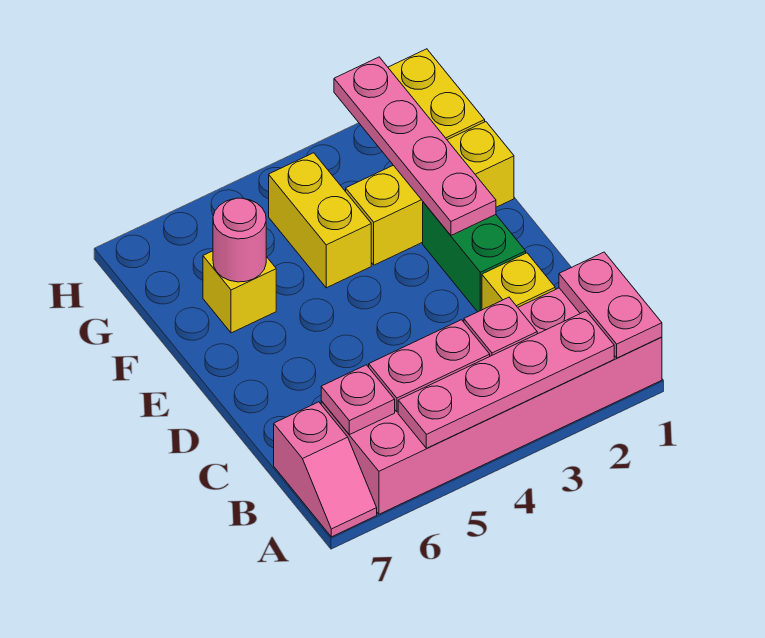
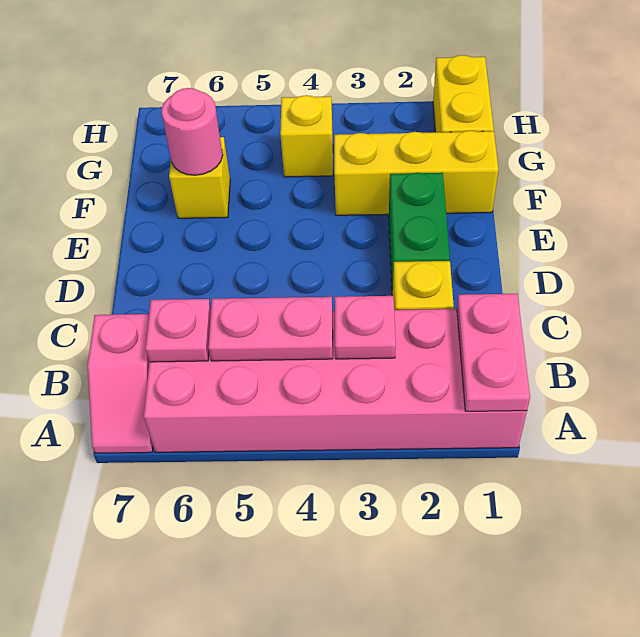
pink 1x4 plate [398,311,614,448] -> none
pink 1x4 plate [334,57,496,235] -> none
yellow 1x2 brick [269,153,371,288] -> yellow 1x1 brick [280,95,333,177]

